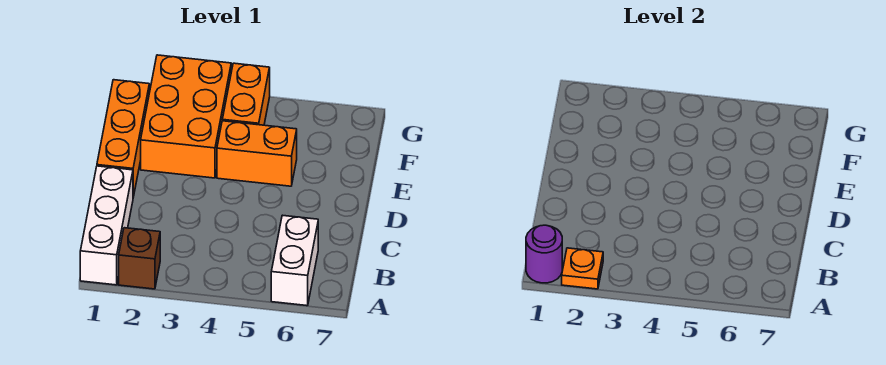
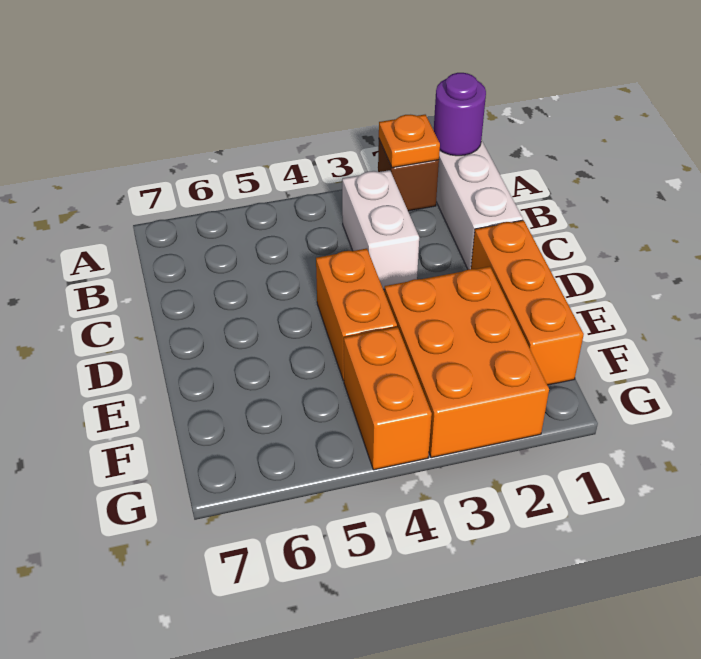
white 1x2 brick [271,215,318,306] -> white 1x2 brick moved to [342,170,419,289]
orange 1x2 brick [217,121,297,186] -> orange 1x2 brick turned to [316,249,397,381]

